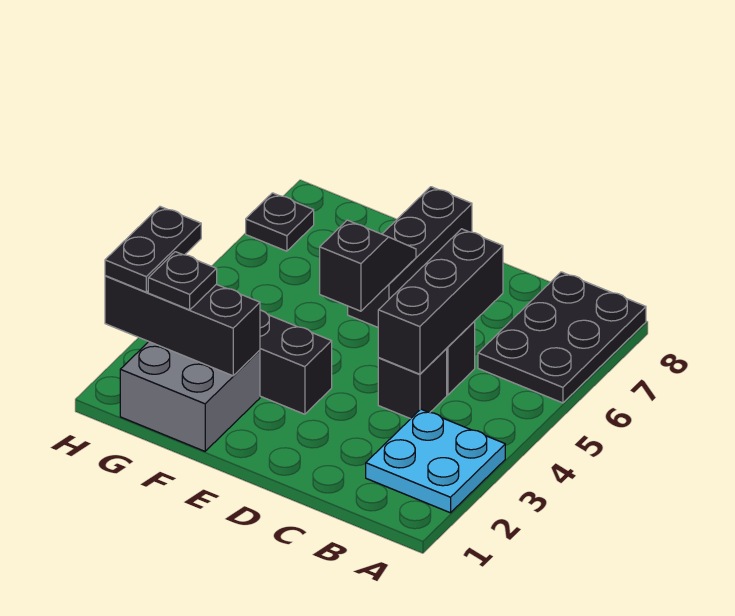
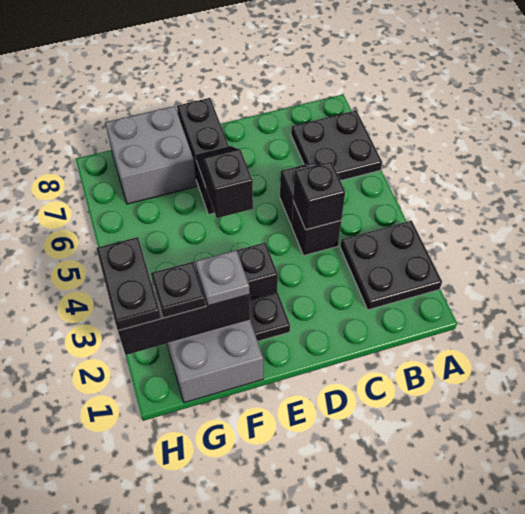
cyan 2x2 plate [366,409,505,513] -> black 2x2 plate [340,220,442,310]
black 2x3 plate [478,272,646,403] -> black 2x2 plate [291,111,382,181]
black 1x3 brick [378,229,503,374] -> black 1x1 brick [293,162,345,230]
none -> grey 1x1 plate [195,250,250,306]
none -> grey 2x2 brick [105,106,197,204]
black 1x1 plate [246,193,314,251] -> black 1x1 plate moved to [250,292,290,341]

